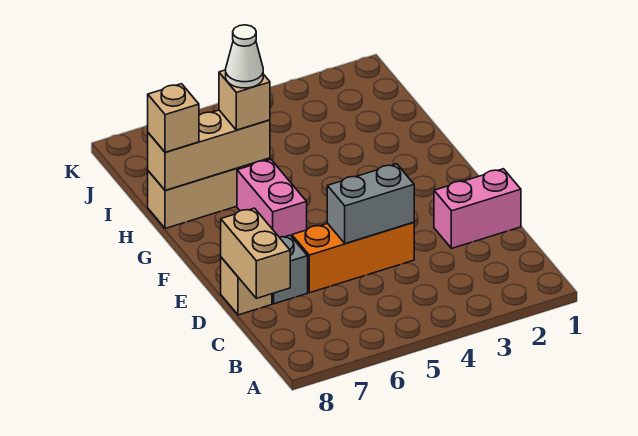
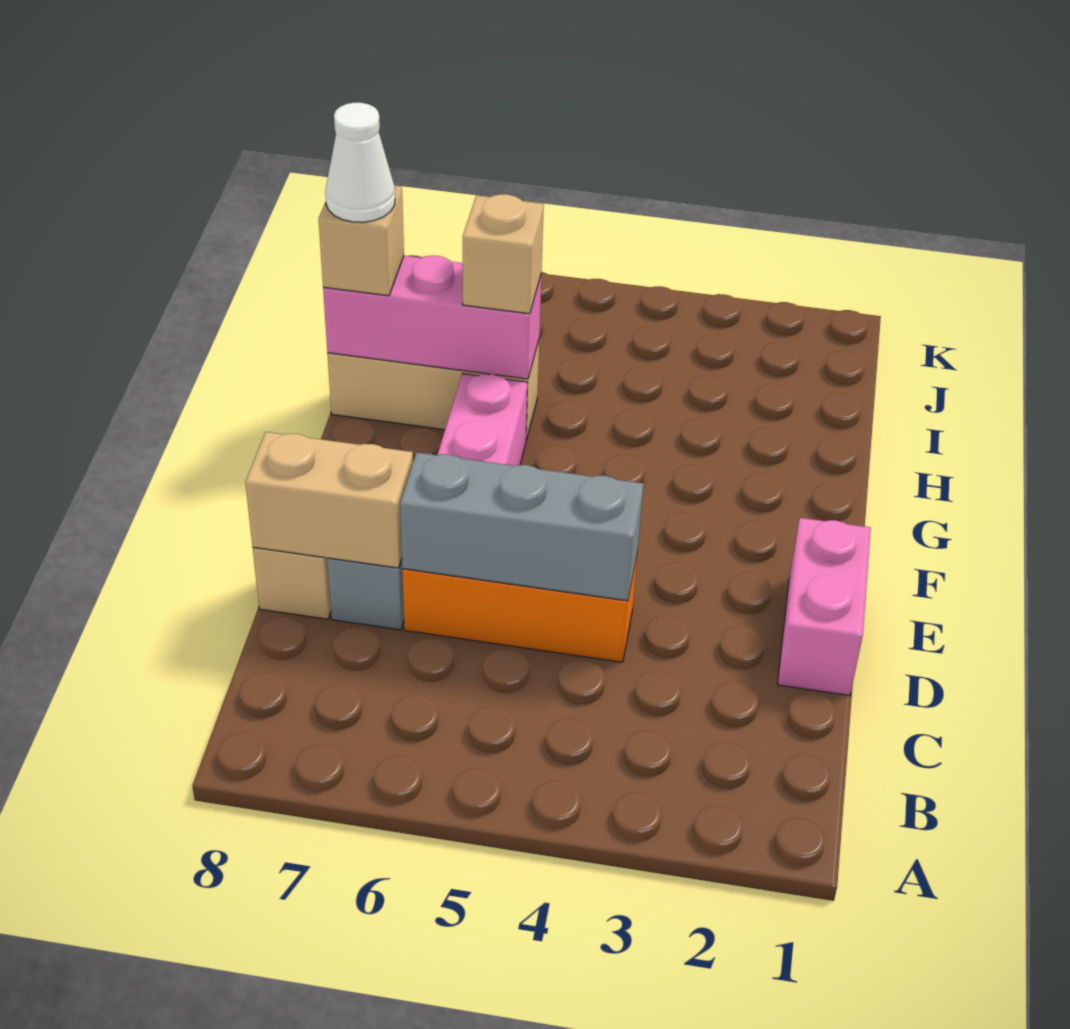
tan 1x2 brick [221,208,290,298] -> tan 1x2 brick turned to [245,432,413,568]
pink 1x2 brick [434,169,521,248] -> pink 1x2 brick turned to [777,518,871,695]
grey 1x2 brick [327,164,414,244] -> grey 1x3 brick [400,452,644,601]
tan 1x3 brick [148,110,270,191] -> pink 1x3 brick [323,256,541,379]
white 1x1 cone [226,25,263,88] -> white 1x1 cone moved to [325,103,395,222]

